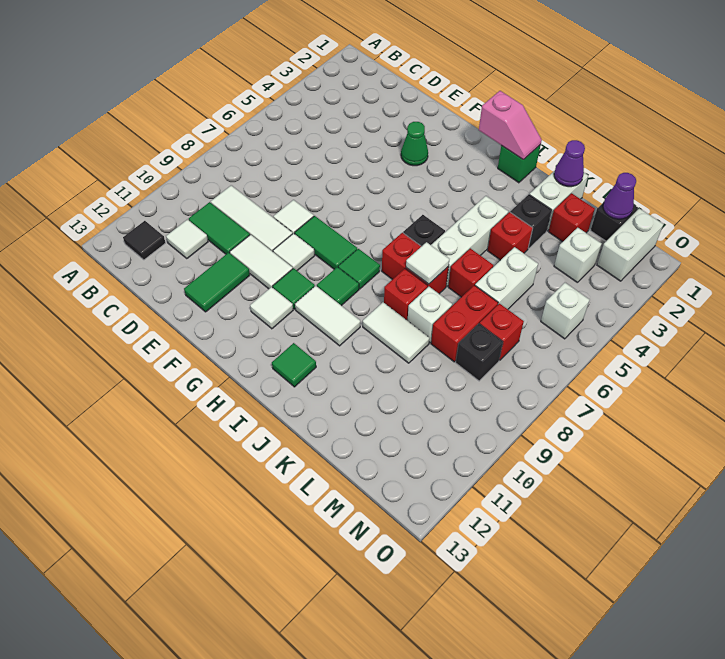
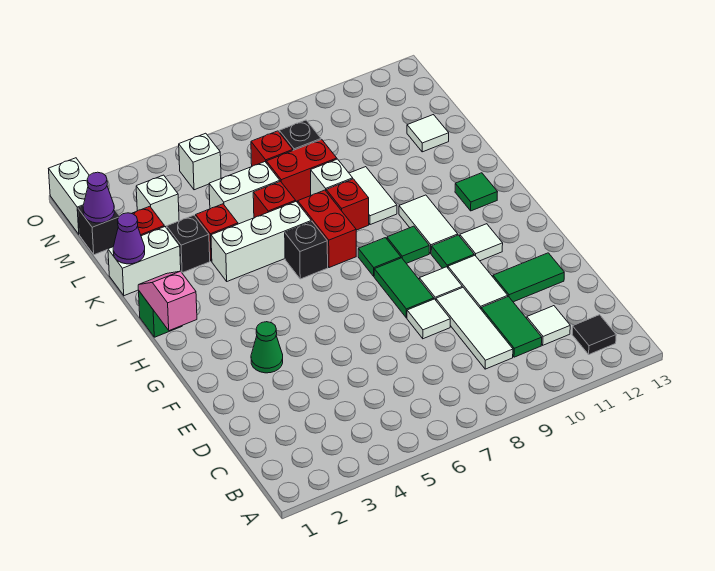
white 1x1 tile [406,242,449,284] -> white 1x1 tile moved to [407,115,449,152]
white 1x2 brick [597,208,663,281] -> white 1x2 brick turned to [49,158,89,234]

